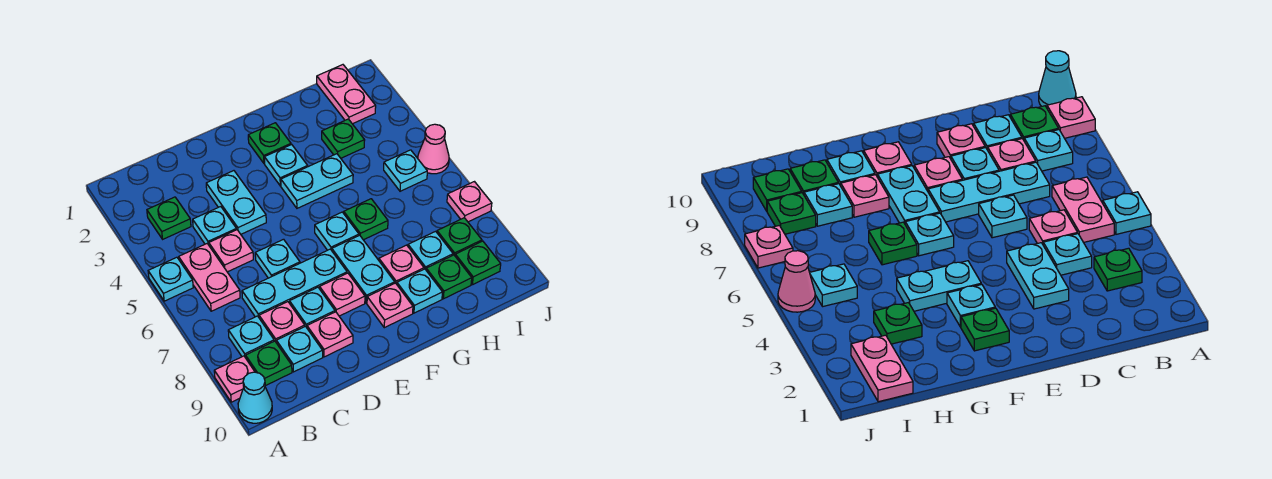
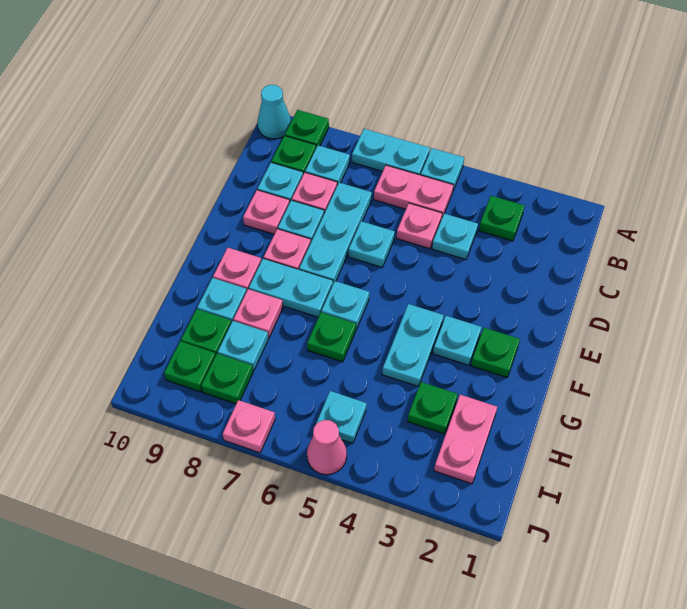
pink 1x1 plate [214,356,255,402] -> green 1x1 plate [285,110,329,148]
cyan 1x2 plate [206,171,266,234] -> cyan 1x2 plate moved to [352,129,430,175]
pink 1x2 plate [317,65,376,124] -> pink 1x2 plate turned to [434,395,497,484]

